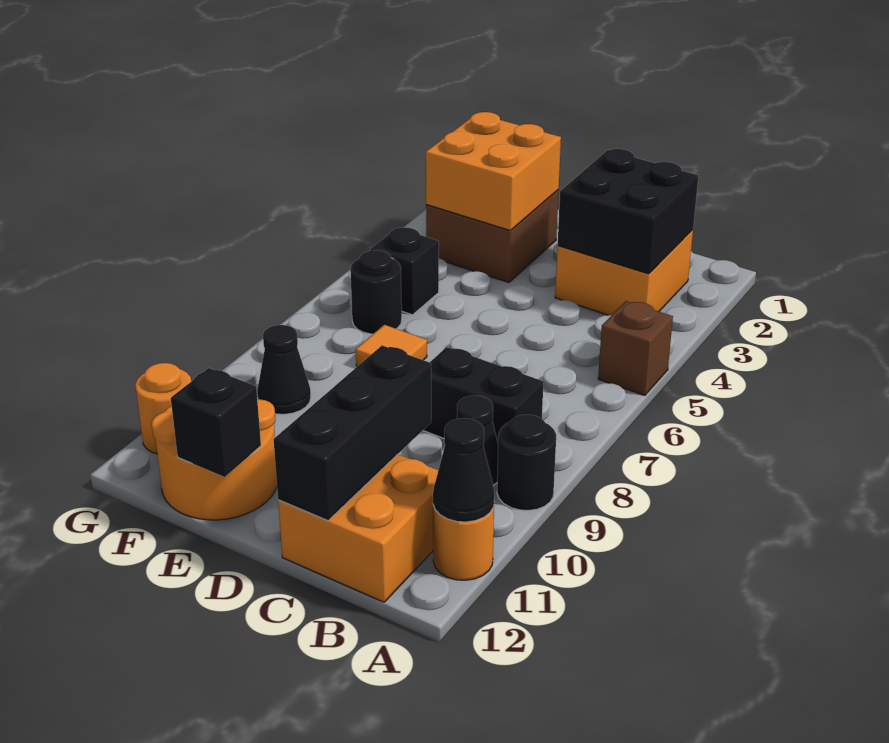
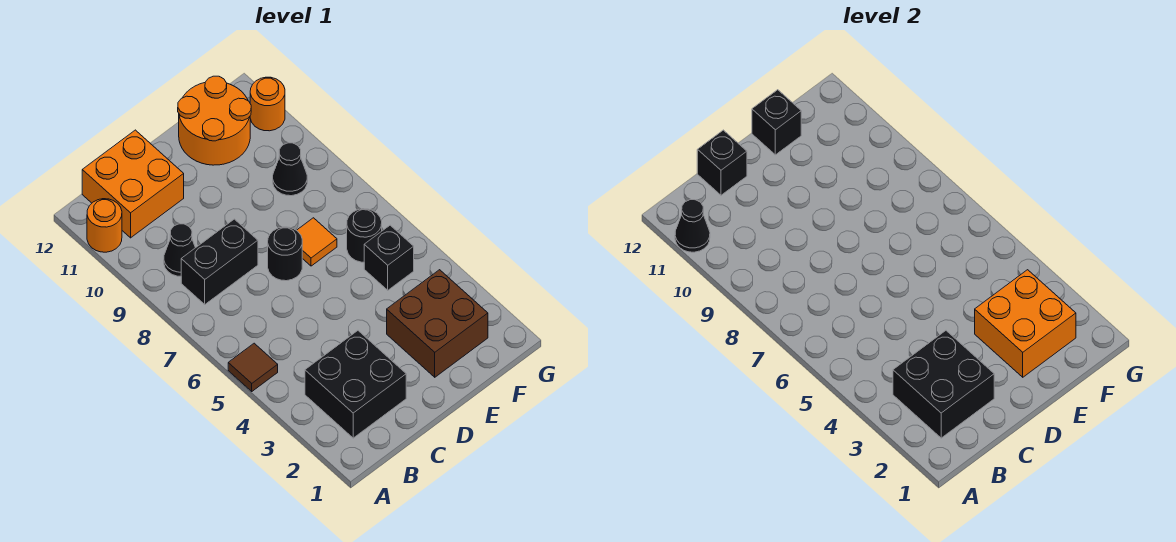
brown 1x1 brick [598,301,673,395] -> brown 1x1 tile [228,343,278,391]
black 1x1 round brick [497,415,556,510] -> black 1x1 round brick moved to [268,227,302,281]
orange 2x2 brick [555,230,693,315] -> black 2x2 brick [305,331,406,438]
black 1x3 brick [274,346,431,521] -> black 1x1 brick [697,130,747,195]

